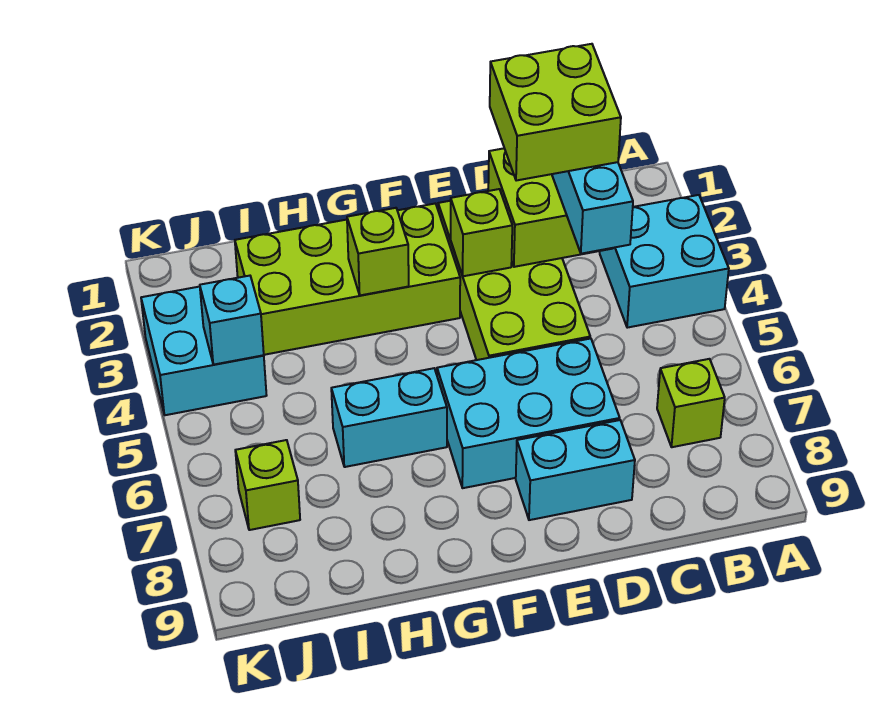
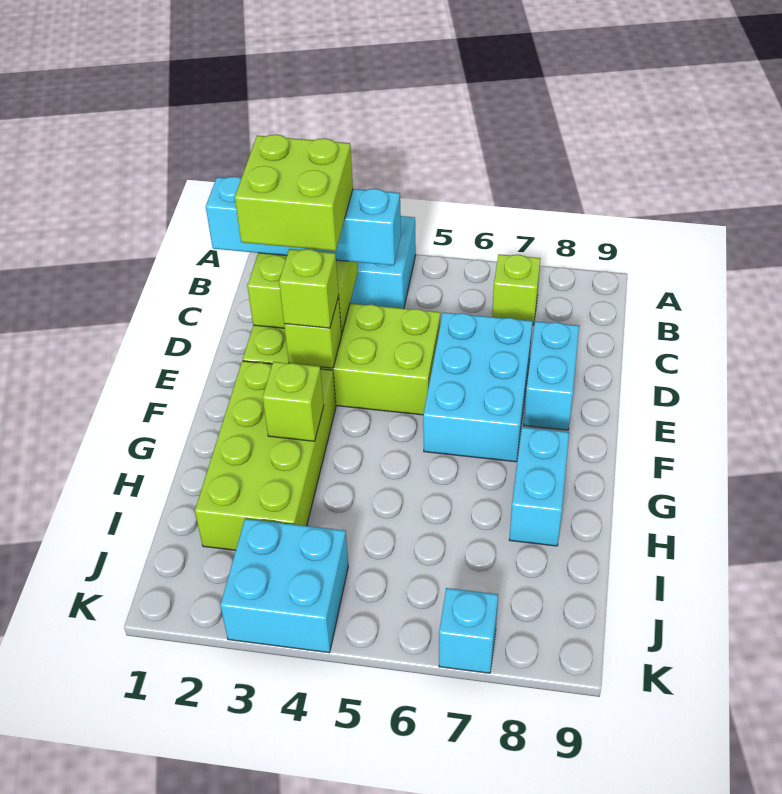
cyan 1x2 brick [331,368,447,467] -> cyan 1x2 brick moved to [509,427,569,546]
cyan 1x1 brick [200,276,264,364] -> cyan 1x1 brick moved to [439,588,498,673]
lime 1x1 brick [235,440,300,530] -> lime 1x1 brick moved to [279,249,339,328]

